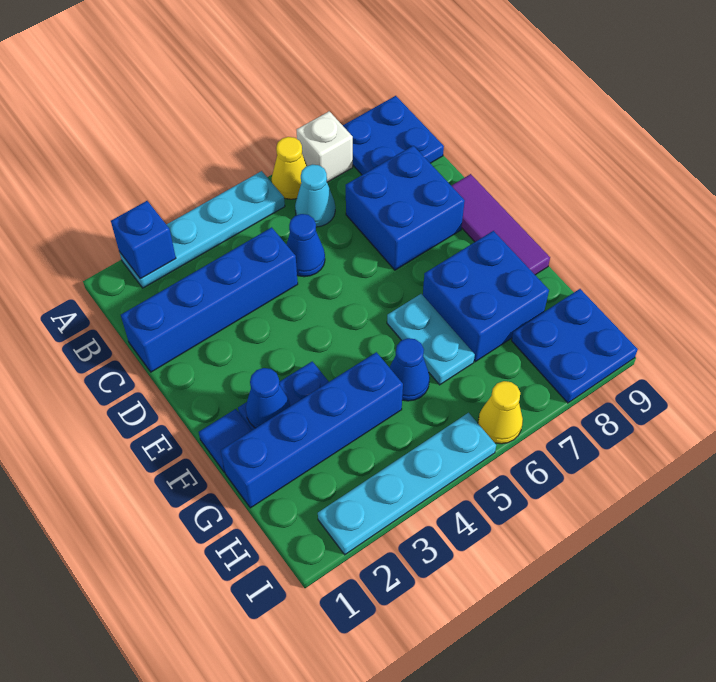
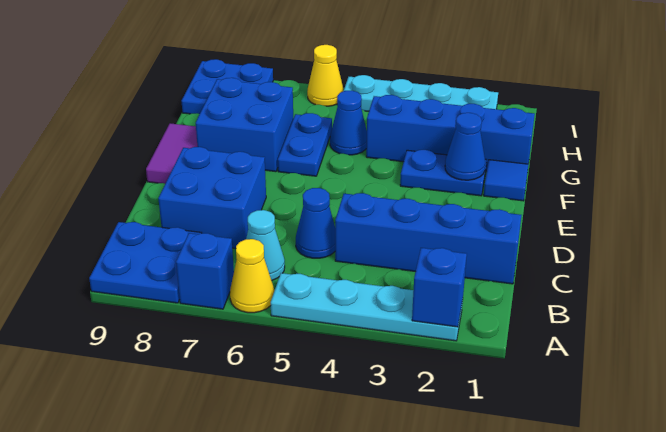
white 1x1 brick [297,111,353,182] -> blue 1x1 brick [176,233,234,309]
purple 1x3 tile [451,174,550,275] -> purple 1x2 tile [146,123,197,184]
cyan 1x2 plate [387,294,475,385] -> blue 1x2 plate [278,113,332,176]

